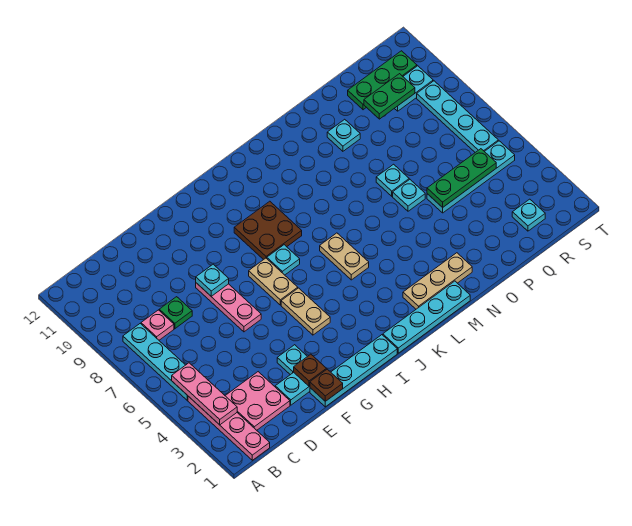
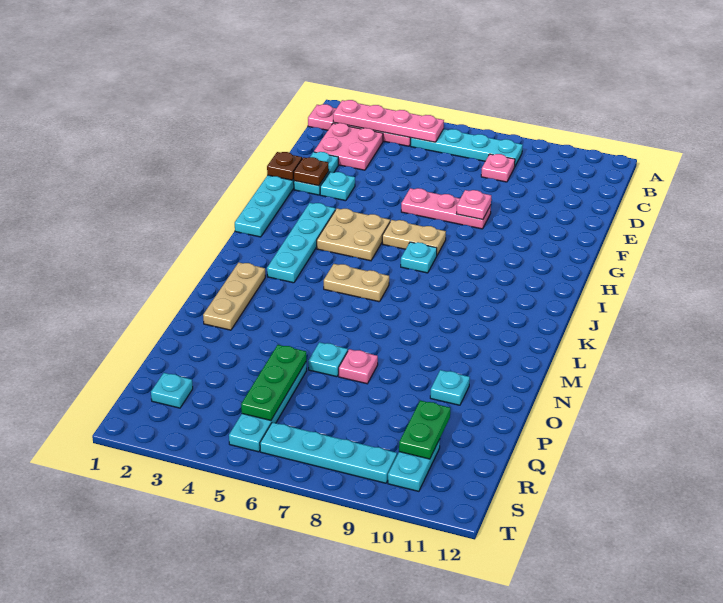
pink 1x3 plate [172,363,237,425] -> pink 1x4 plate [333,100,444,142]
green 1x1 plate [159,297,192,329] -> none
cyan 1x1 plate [196,264,229,296] -> pink 1x1 plate [456,190,491,220]
tan 1x2 plate [281,288,330,335] -> tan 2x2 plate [317,208,390,261]
brown 2x2 plate [234,201,302,260] -> none
cyan 1x4 plate [383,281,470,353] -> cyan 1x4 plate moved to [267,203,335,283]
cyan 1x1 plate [376,164,409,196] -> pink 1x1 plate [339,349,378,384]
green 1x3 plate [348,51,417,110] -> none

